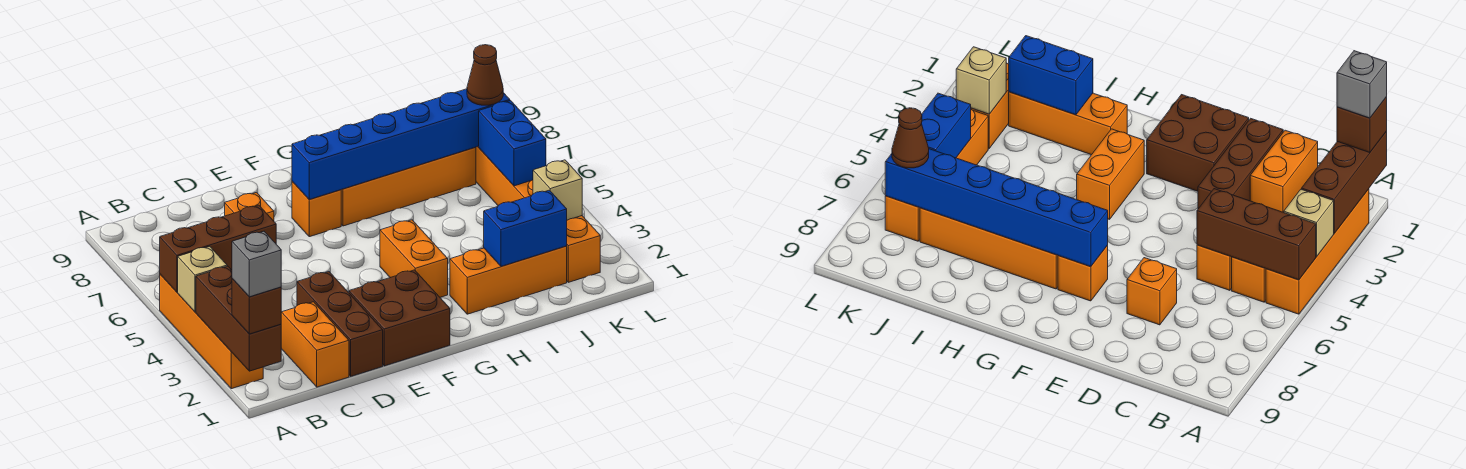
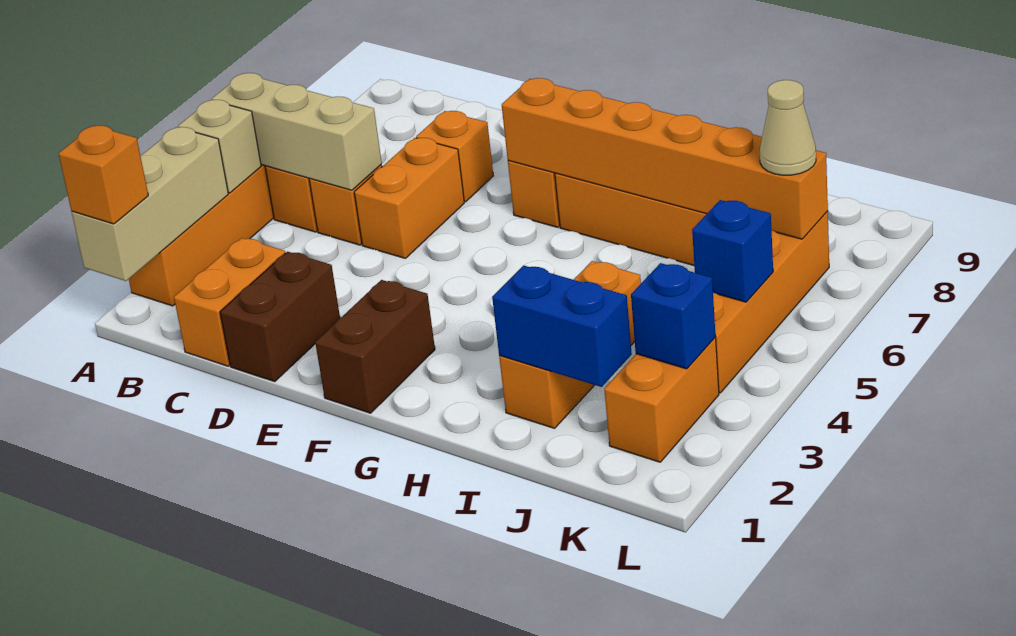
brown 1x3 brick [196,266,281,371] -> tan 1x3 brick [72,127,228,281]
brown 1x1 brick [232,279,281,334] -> orange 1x1 brick [58,125,148,224]
grey 1x1 brick [232,231,281,297] -> none
brown 1x3 brick [160,205,276,292] -> tan 1x3 brick [212,73,382,190]
brown 1x3 brick [297,272,383,376] -> brown 1x2 brick [220,252,340,382]
brown 2x2 brick [349,270,450,366] -> brown 1x2 brick [315,280,435,413]
blue 1x6 brick [292,89,510,200] -> orange 1x6 brick [502,78,828,239]
orange 1x2 brick [380,220,448,297] -> orange 1x2 brick moved to [354,138,464,259]
orange 1x3 brick [450,246,567,314] -> orange 1x3 brick turned to [499,261,641,428]
tan 1x1 brick [533,160,582,220] -> blue 1x1 brick [631,263,716,369]
blue 1x2 brick [479,101,546,186] -> blue 1x1 brick [692,200,773,302]
brown 1x1 cone [467,45,503,105] -> tan 1x1 cone [760,80,816,175]

